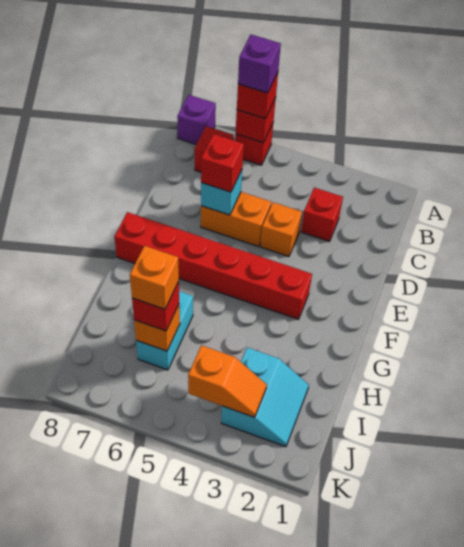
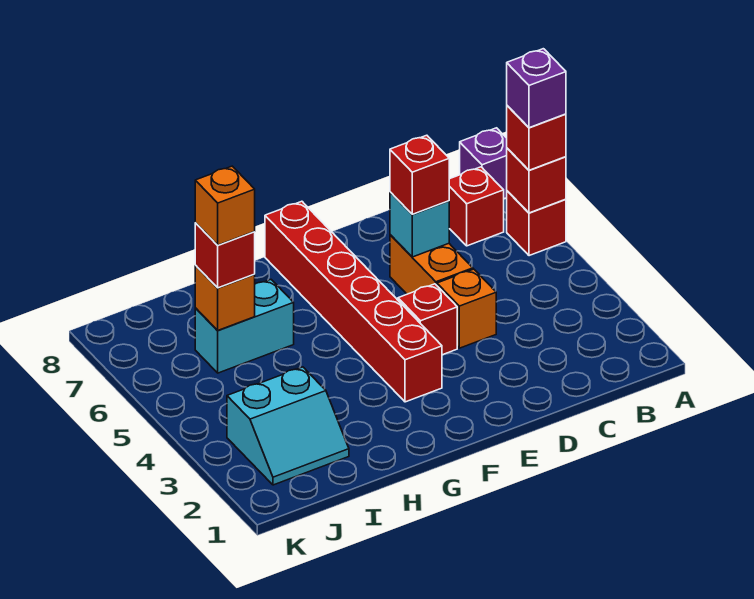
red 1x1 brick [301,188,343,242] -> red 1x1 brick moved to [398,284,457,355]
orange 1x2 slope [188,345,267,417] -> none

